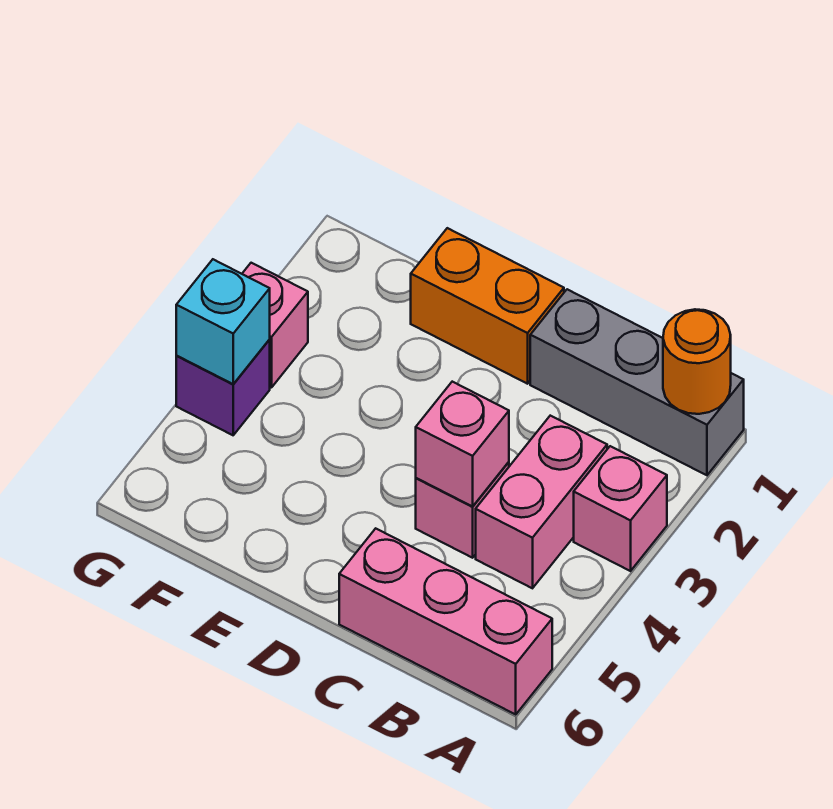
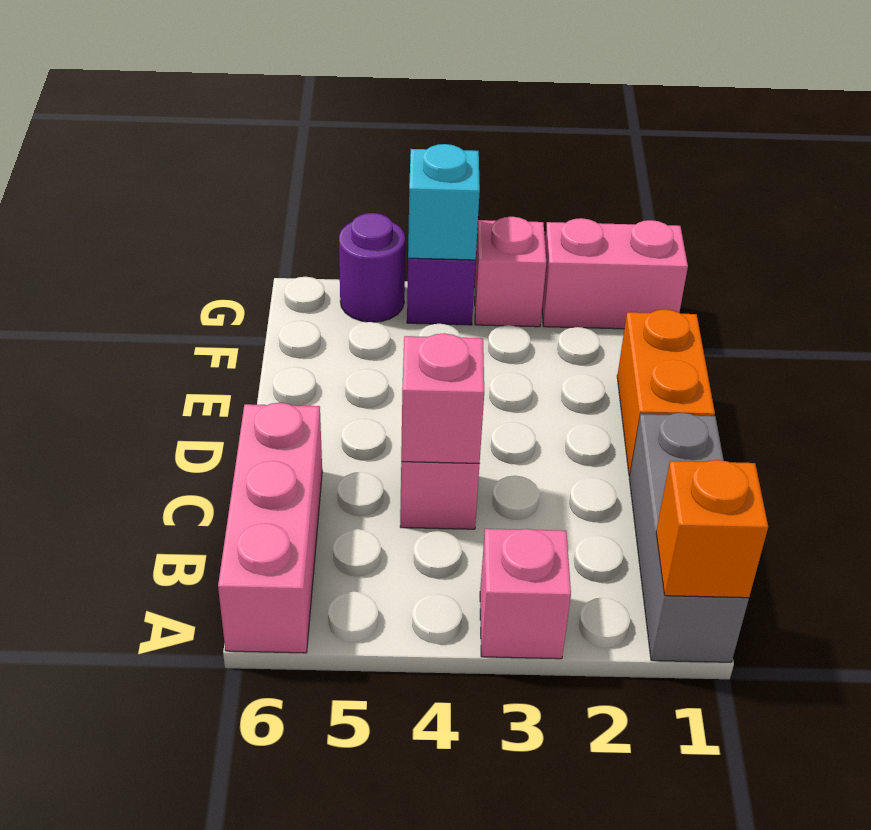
orange 1x1 round brick [663,309,731,414] -> orange 1x1 brick [656,460,768,598]
pink 1x2 brick [476,416,607,588] -> pink 1x2 brick moved to [542,218,688,329]
none -> purple 1x1 round brick [339,213,405,322]

